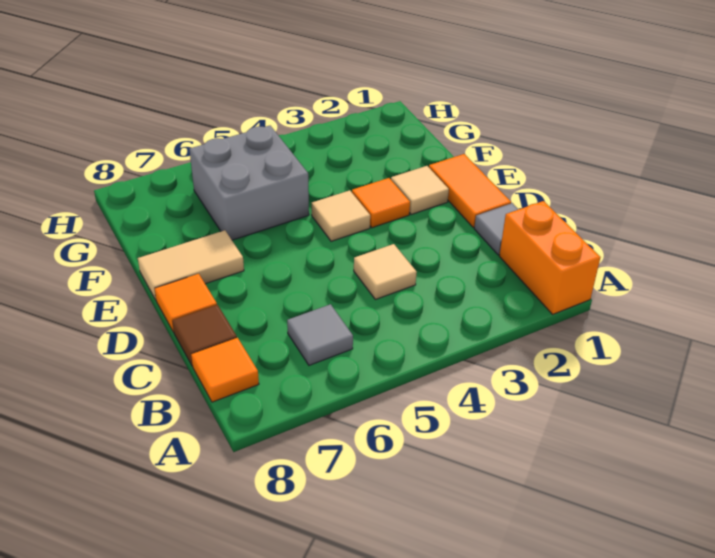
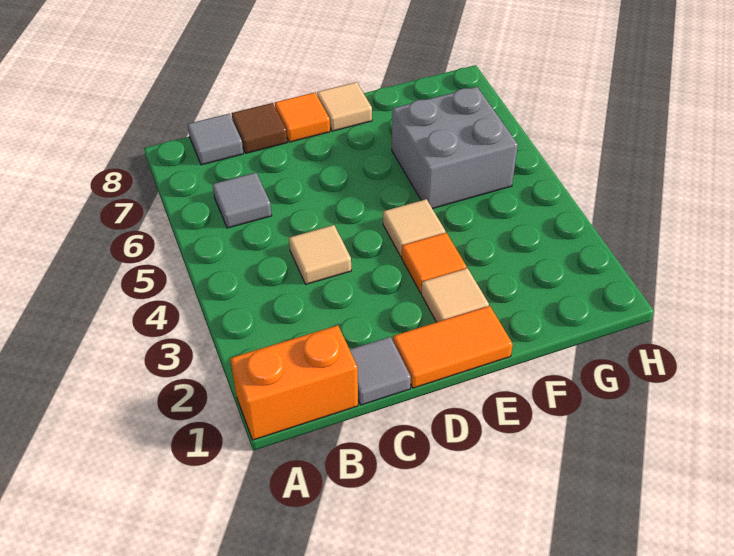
orange 1x1 tile [191,338,259,402] -> grey 1x1 tile [187,114,243,165]
tan 1x2 tile [138,230,244,300] -> tan 1x1 tile [317,82,372,131]

